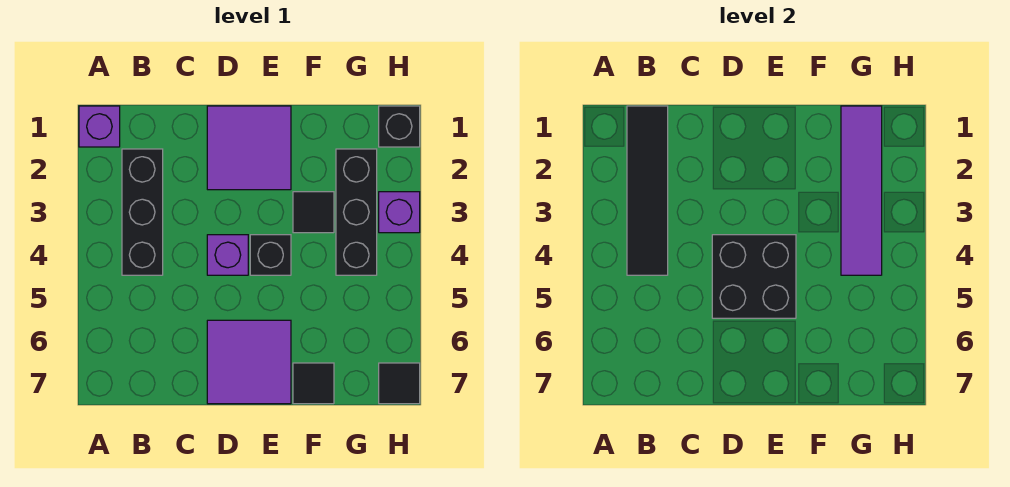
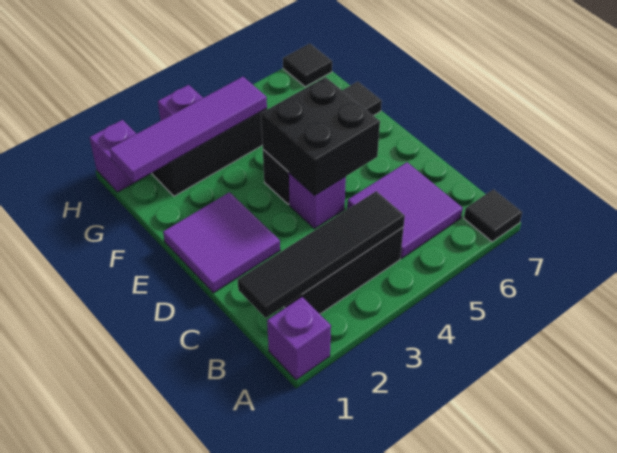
purple 2x2 tile [207,320,291,404] -> purple 2x2 tile moved to [347,162,463,258]
black 1x1 tile [293,192,334,233] -> black 1x1 tile moved to [464,189,522,242]
black 1x1 brick [379,106,420,147] -> purple 1x1 brick [89,120,148,192]

